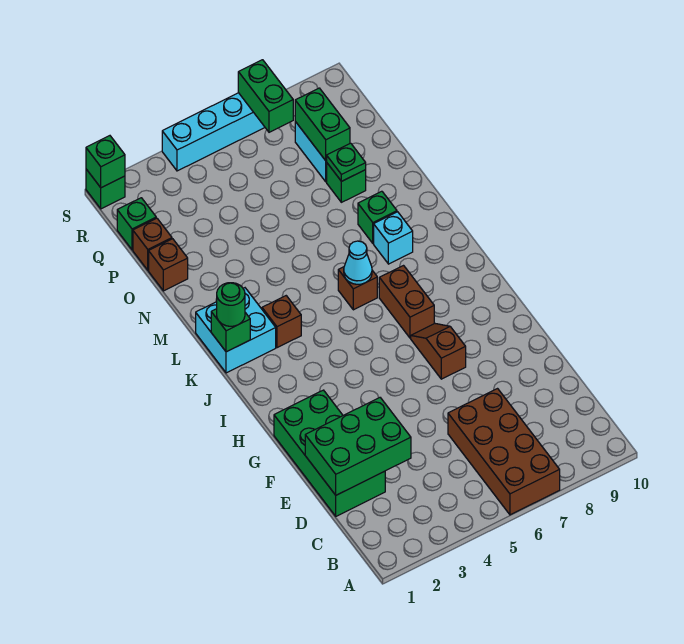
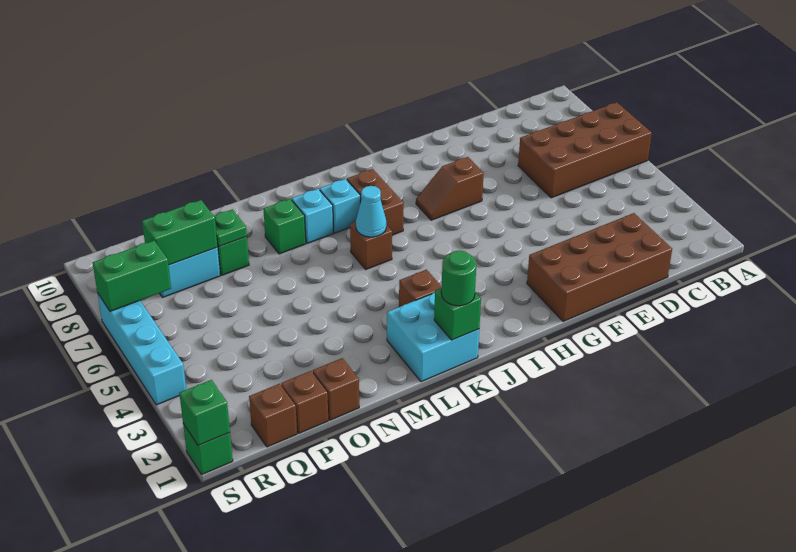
green 2x4 brick [274,390,385,516] -> brown 2x4 brick [527,213,672,321]
green 2x3 brick [305,398,411,495] -> none
brown 1x2 brick [379,266,434,338] -> brown 1x2 brick turned to [347,169,404,235]
none -> cyan 1x1 brick [320,179,360,233]
green 1x1 brick [117,198,156,250] -> brown 1x1 brick [249,384,297,447]

